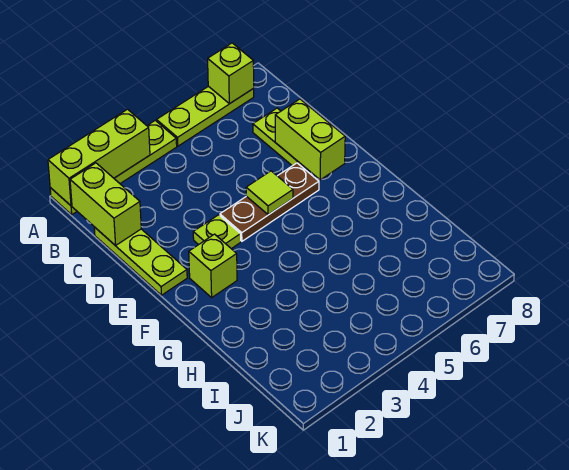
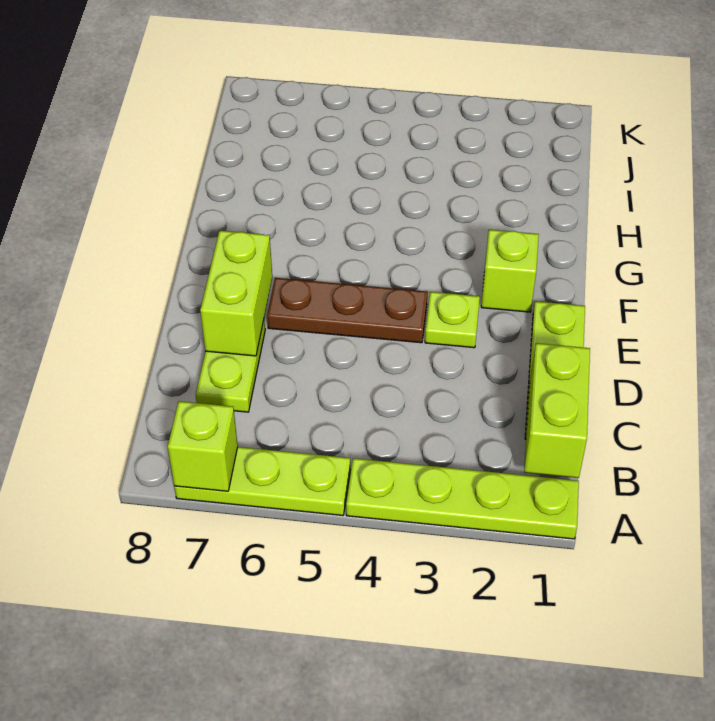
lime 1x3 brick [48,109,150,206] -> none
lime 1x1 tile [246,171,293,215] -> none

